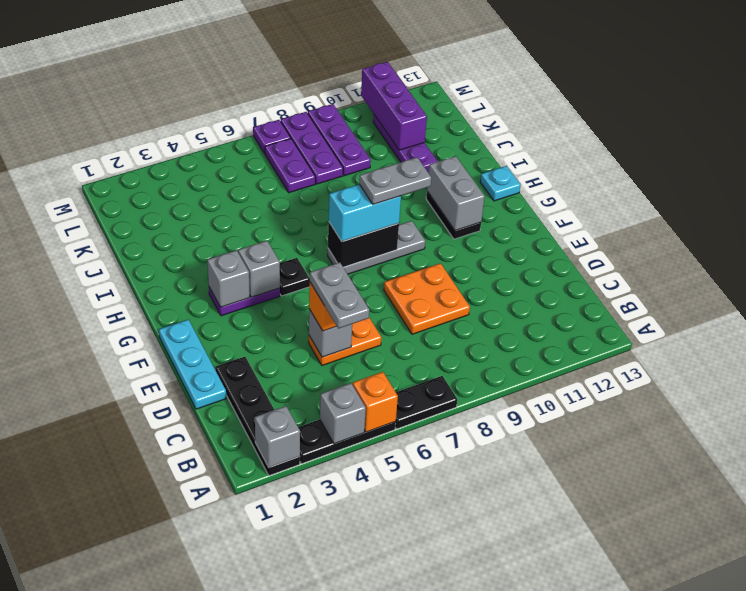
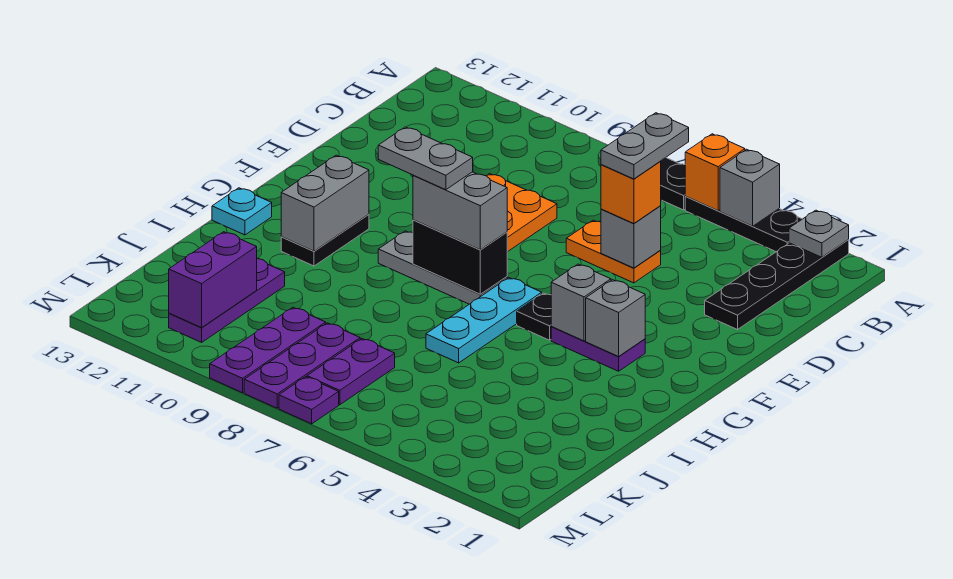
grey 1x1 brick [255,406,300,467] -> grey 1x1 plate [789,210,849,257]
cyan 1x3 plate [159,320,226,409] -> cyan 1x3 plate moved to [426,278,542,363]
cyan 1x2 brick [329,184,401,241] -> grey 1x2 brick [413,172,507,250]
purple 1x3 brick [361,62,427,150] -> purple 1x2 brick [169,232,257,328]

